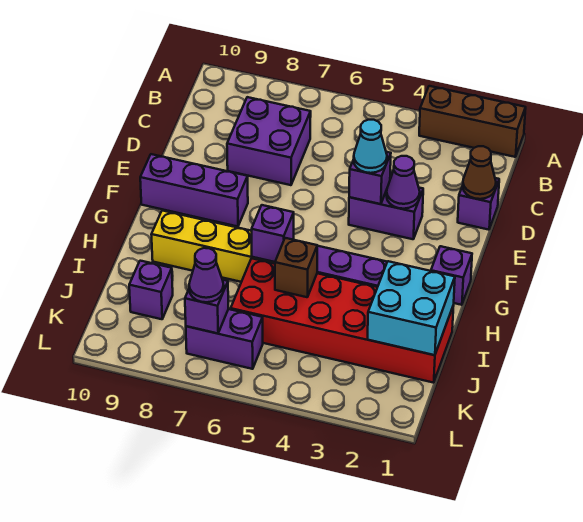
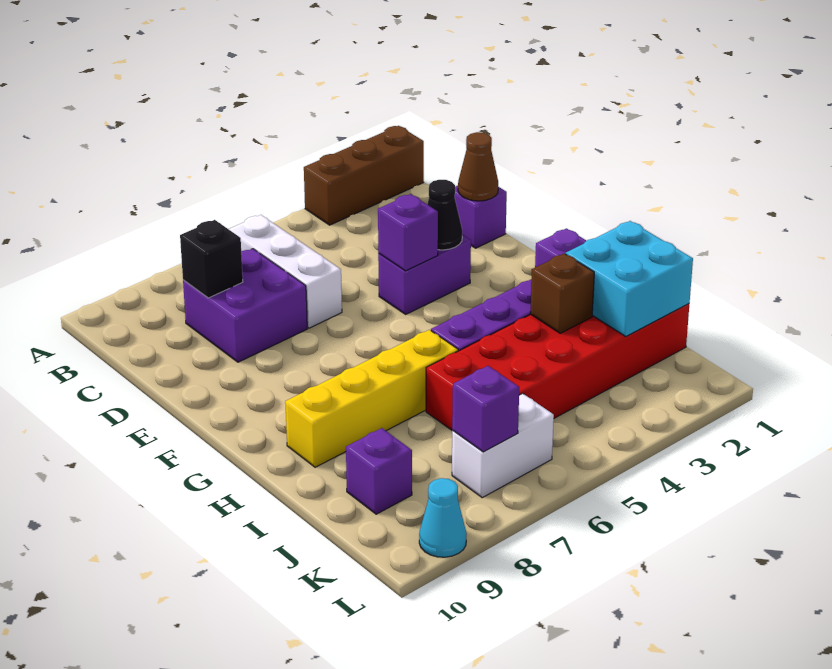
none -> white 1x3 brick [229,215,342,328]
none -> black 1x1 brick [180,220,243,298]
purple 1x1 cone [387,156,420,209] -> black 1x1 cone [427,180,462,250]
cyan 1x1 cone [354,120,387,173] -> cyan 1x1 cone moved to [419,478,467,557]
purple 1x3 brick [140,154,248,227] -> none
purple 1x1 brick [252,205,294,262] -> none
brown 1x1 brick [275,238,317,297] -> brown 1x1 brick moved to [530,253,594,333]
purple 1x2 brick [186,309,263,369] -> white 1x2 brick [452,393,554,498]
purple 1x1 cone [189,248,224,302] -> none

